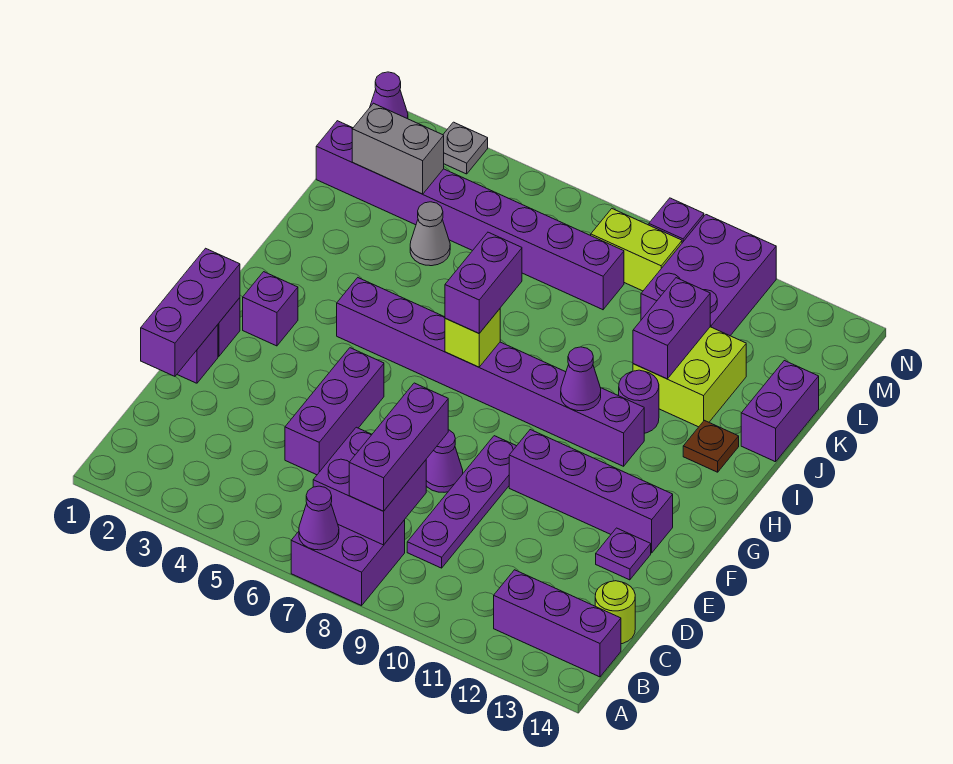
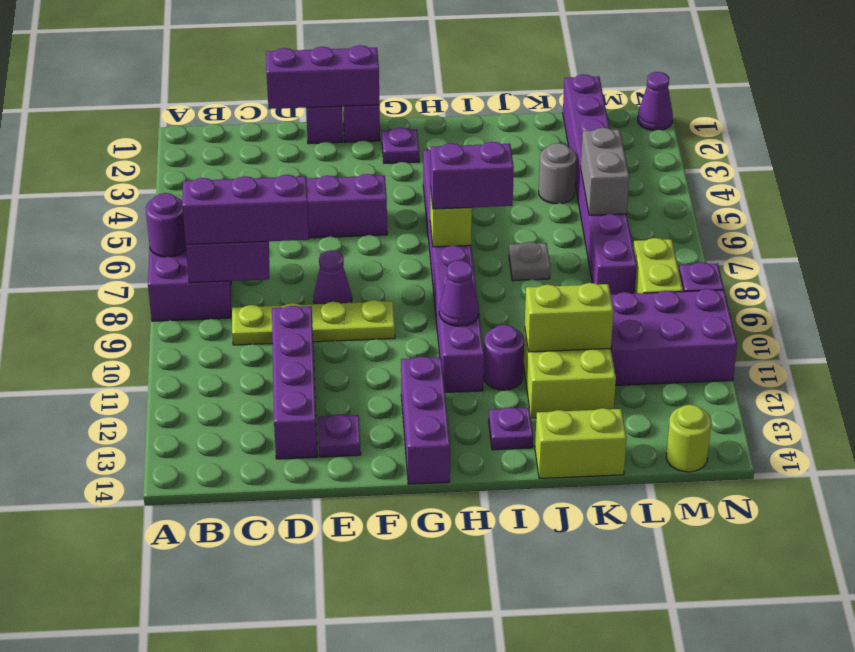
purple 1x1 cone [299,486,339,550] -> purple 1x1 round brick [146,193,186,257]
purple 1x3 brick [494,570,621,677] -> purple 1x3 brick moved to [401,356,450,484]
purple 1x4 plate [407,436,516,568] -> lime 1x4 plate [232,300,395,345]
lime 1x1 round brick [595,581,635,644] -> lime 1x1 round brick moved to [666,405,711,472]
purple 1x4 brick [509,430,673,553] -> purple 1x4 brick moved to [272,305,317,459]
purple 1x1 brick [243,272,298,346] -> purple 1x1 plate [382,127,419,163]
brown 1x1 plate [683,420,739,472] -> purple 1x1 plate [489,407,533,450]
purple 1x2 brick [633,278,710,379] -> lime 1x2 brick [525,283,613,352]
purple 1x2 brick [741,361,819,462] -> lime 1x2 brick [535,408,627,479]
grey 1x1 cone [410,202,450,266] -> grey 1x1 round brick [539,143,577,204]
grey 1x2 brick [352,103,444,194] -> grey 1x2 brick moved to [581,128,629,215]
grey 1x1 plate [443,122,488,174] -> grey 1x1 plate moved to [509,242,550,281]

